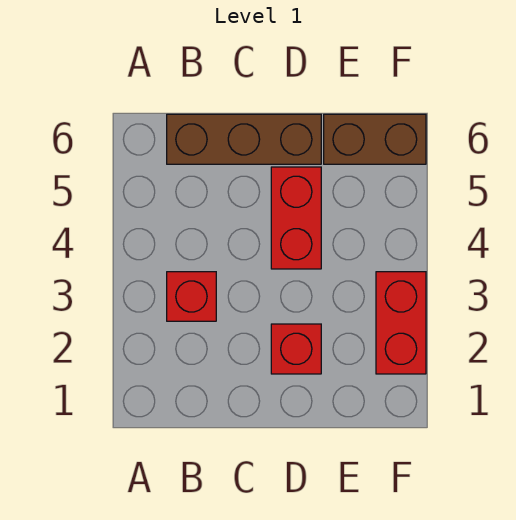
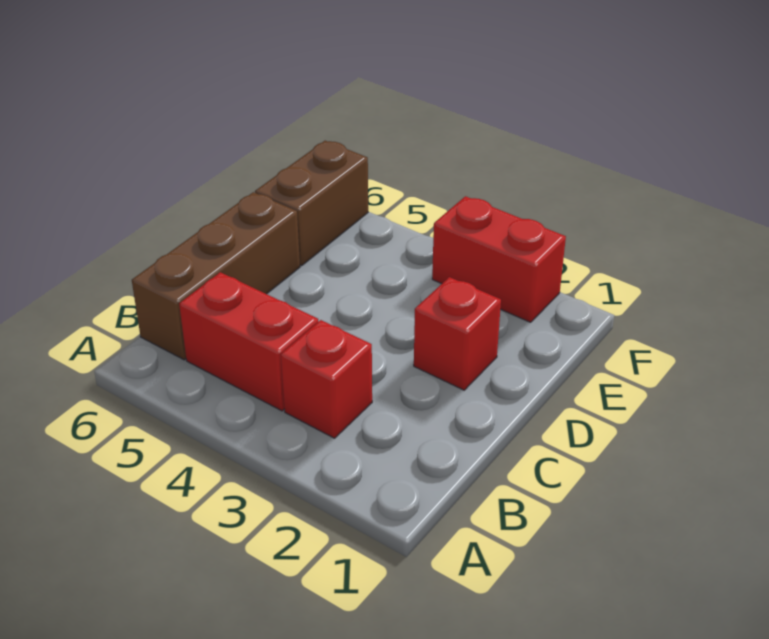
red 1x2 brick [271,167,321,269] -> red 1x2 brick moved to [179,272,318,411]

